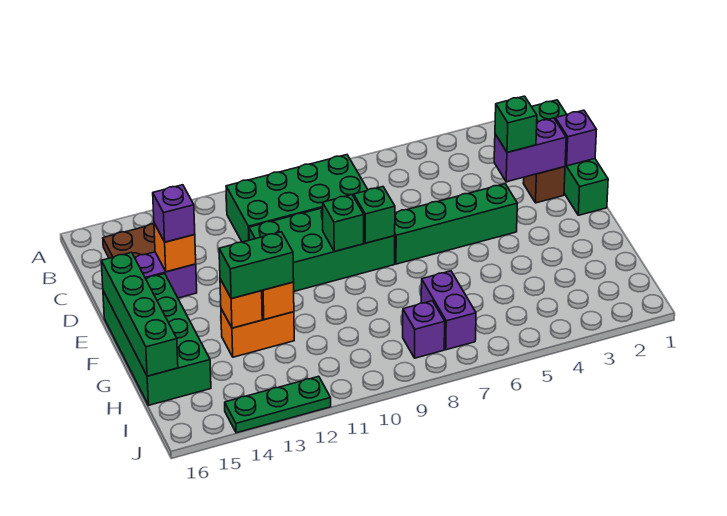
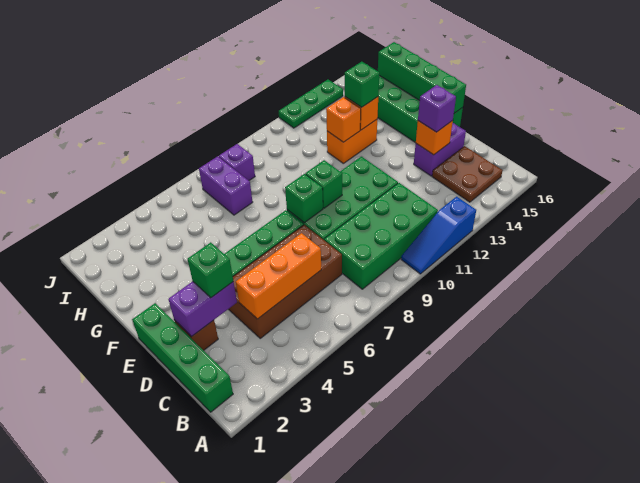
none -> blue 1x3 slope [401,197,476,274]
none -> brown 2x4 brick [228,225,342,338]
none -> orange 1x3 brick [236,233,321,319]
purple 1x1 brick [555,110,596,166] -> none
green 1x2 brick [219,232,294,299] -> green 1x1 brick [345,62,379,107]

